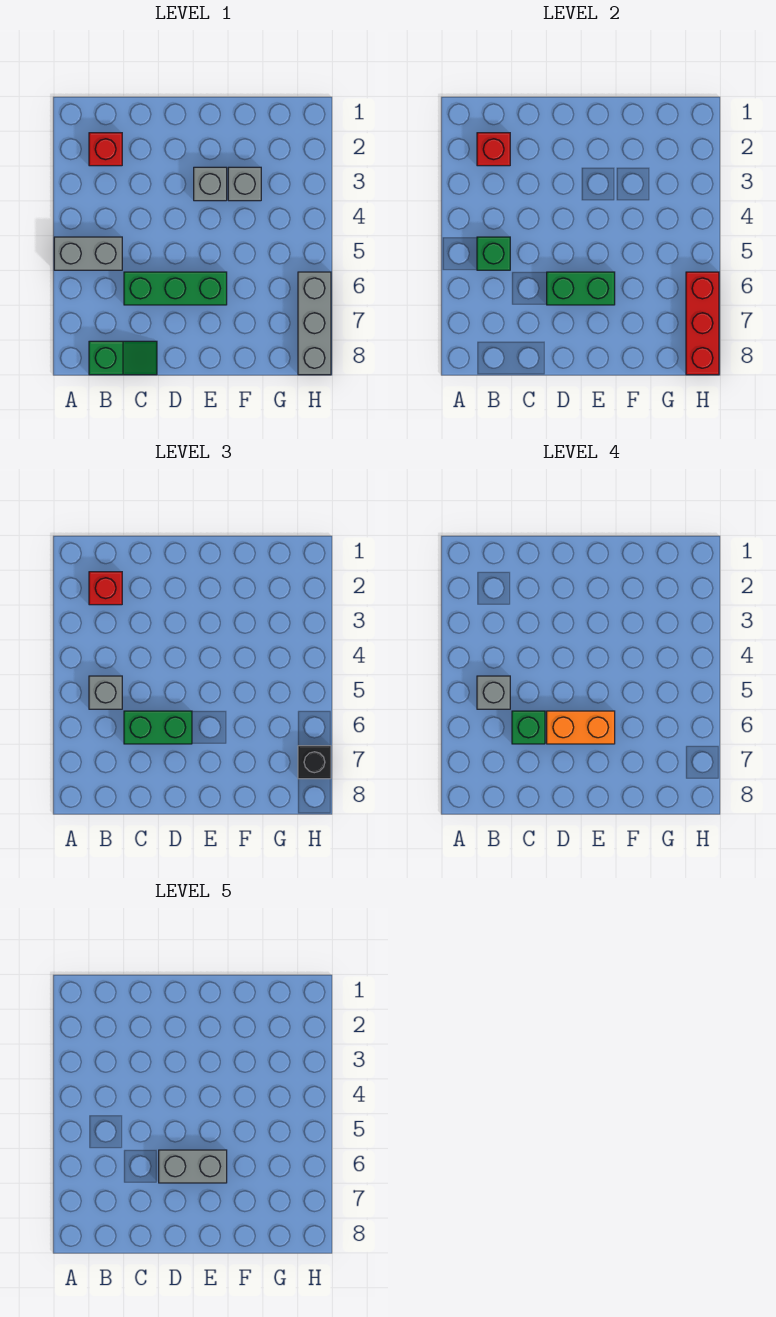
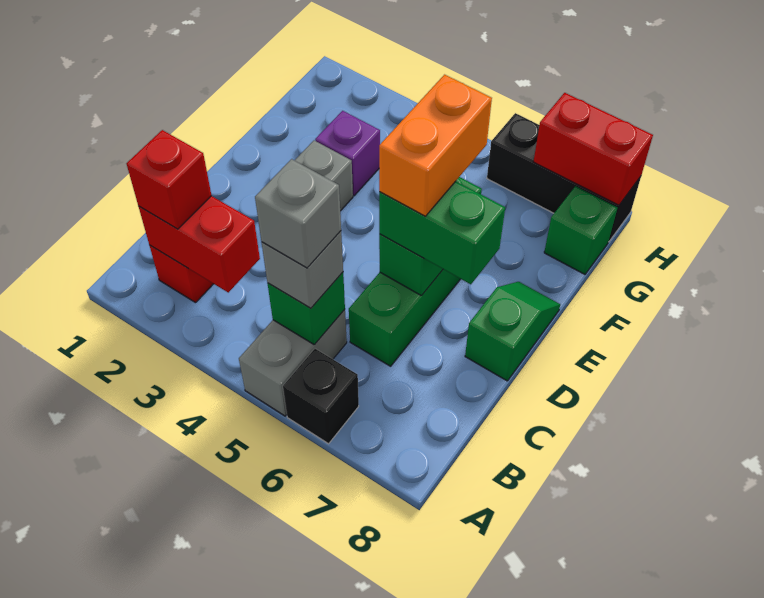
red 1x1 brick [477,133,510,166] -> red 1x2 brick [139,196,260,292]
green 1x2 slope [89,341,157,375] -> green 1x2 slope moved to [465,282,560,381]
green 1x2 brick [124,711,192,744] -> green 1x2 brick turned to [379,181,505,284]
green 1x1 brick [512,711,545,744] -> green 1x1 brick moved to [544,186,617,274]
grey 1x2 brick [159,1150,227,1183] -> none
grey 1x1 brick [228,167,261,201] -> purple 1x1 brick [315,111,380,196]
grey 1x3 brick [298,272,331,375] -> black 1x3 brick [487,113,641,242]
red 1x3 brick [686,272,719,375] -> red 1x2 brick [533,93,653,205]
black 1x1 brick [298,746,331,779] -> black 1x1 brick moved to [283,349,359,444]

